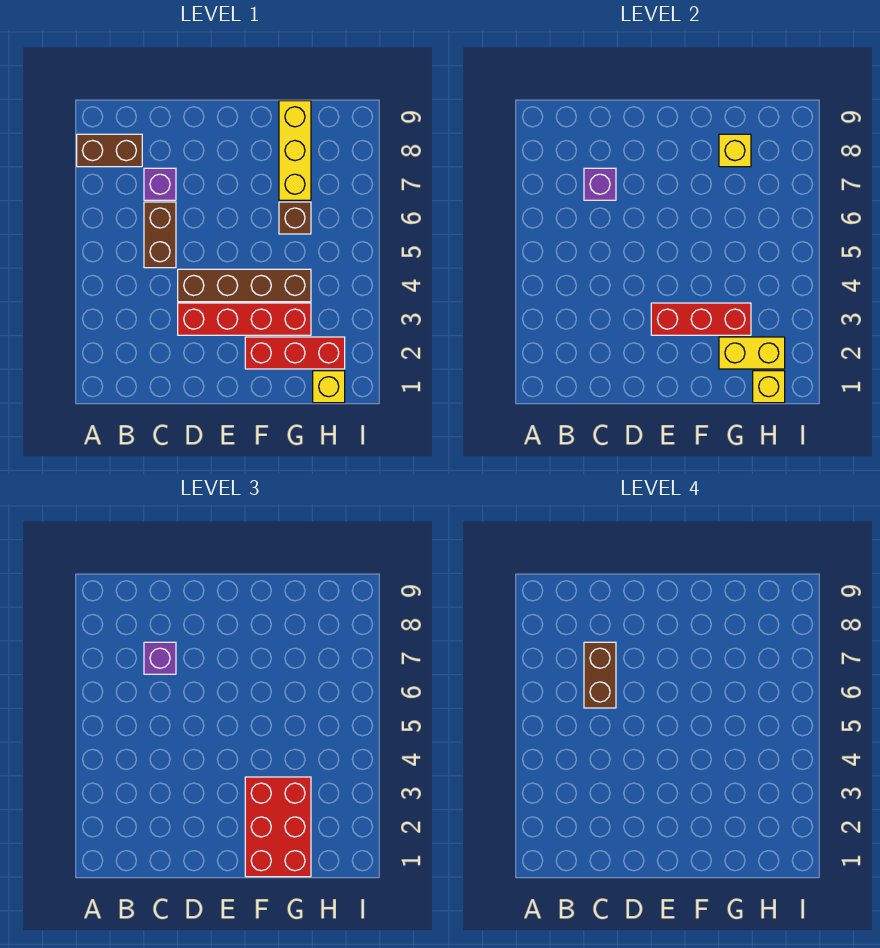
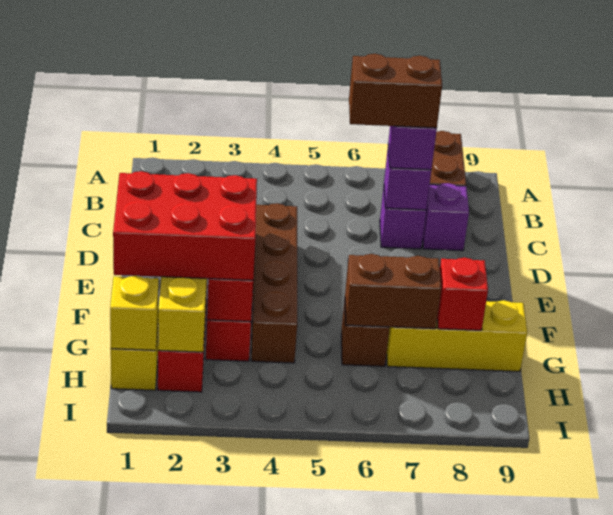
brown 1x2 brick [144,202,176,268] -> brown 1x2 brick moved to [345,254,441,329]
none -> purple 1x1 brick [423,183,469,251]
yellow 1x1 brick [719,134,751,167] -> red 1x1 brick [437,258,488,330]

